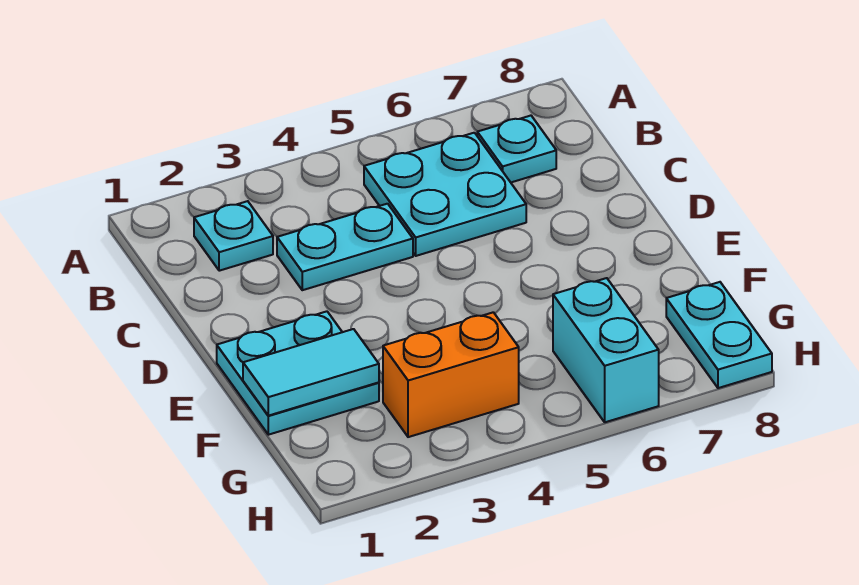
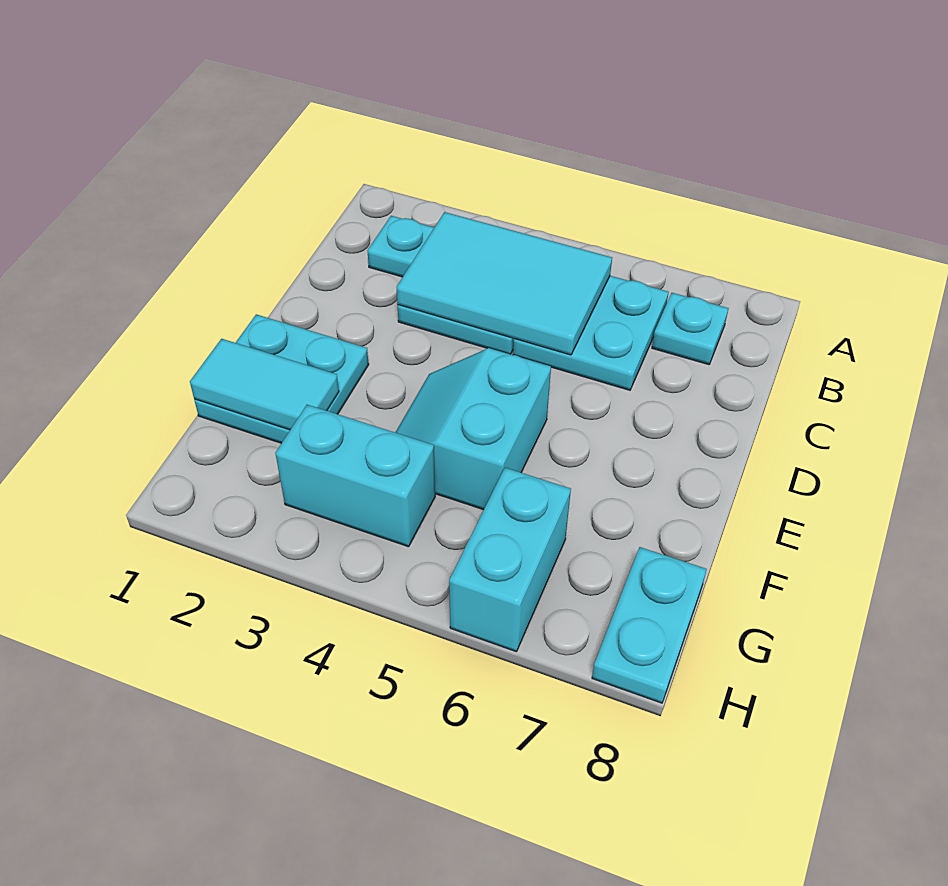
none -> cyan 2x3 tile [396,212,612,355]
none -> cyan 2x2 slope [395,348,551,510]
orange 1x2 brick [383,312,519,437] -> cyan 1x2 brick [275,405,435,547]

